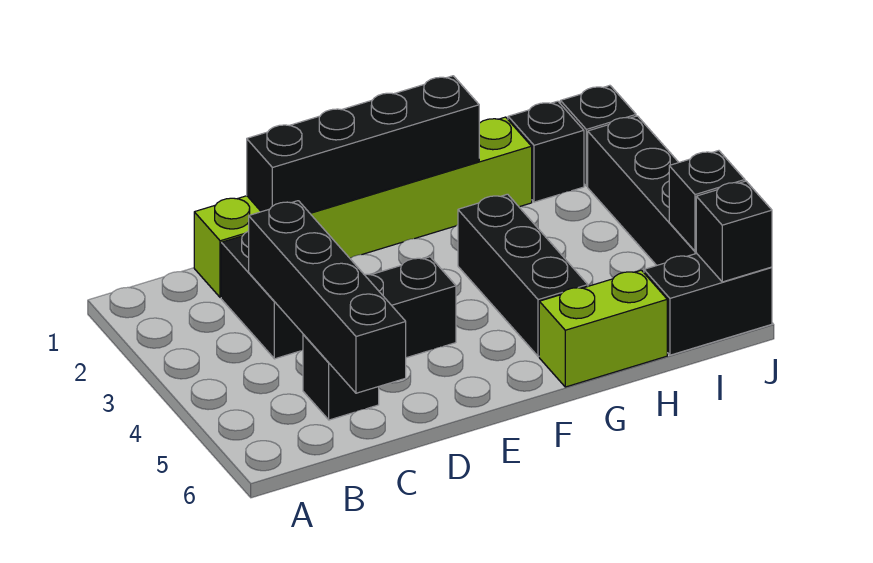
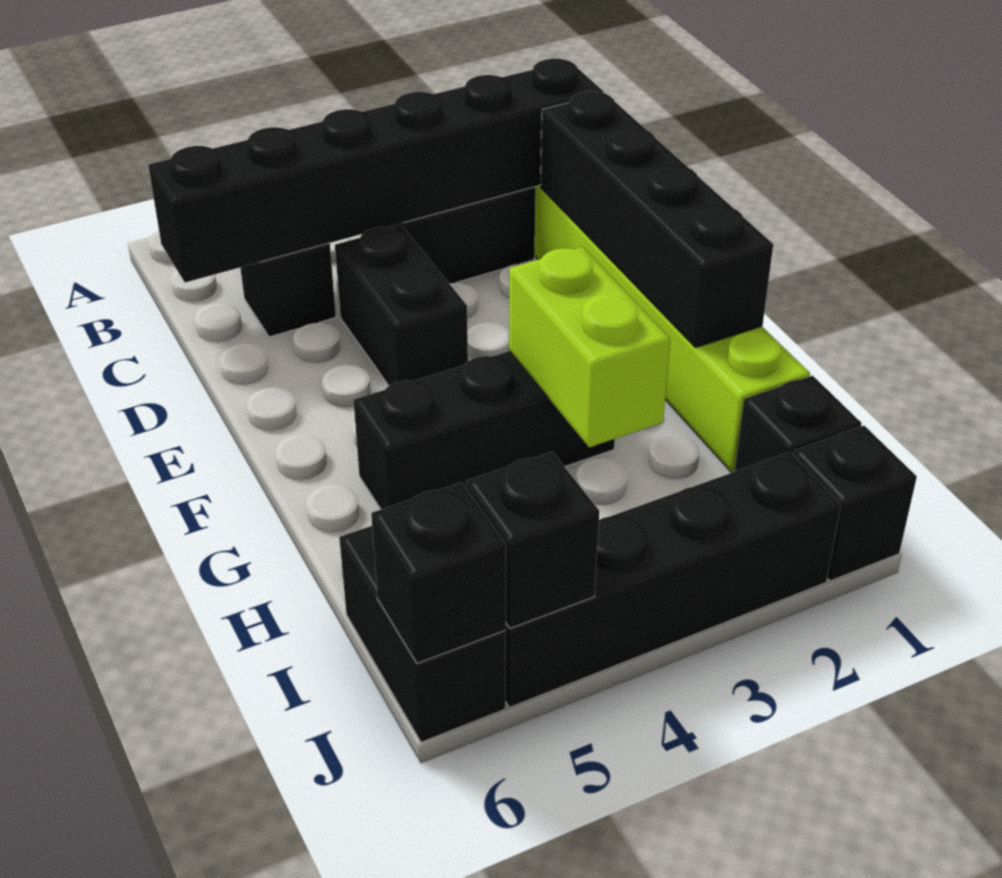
black 1x4 brick [249,201,406,393] -> black 1x6 brick [148,59,604,282]
lime 1x2 brick [539,270,667,387] -> lime 1x2 brick moved to [509,247,670,447]

